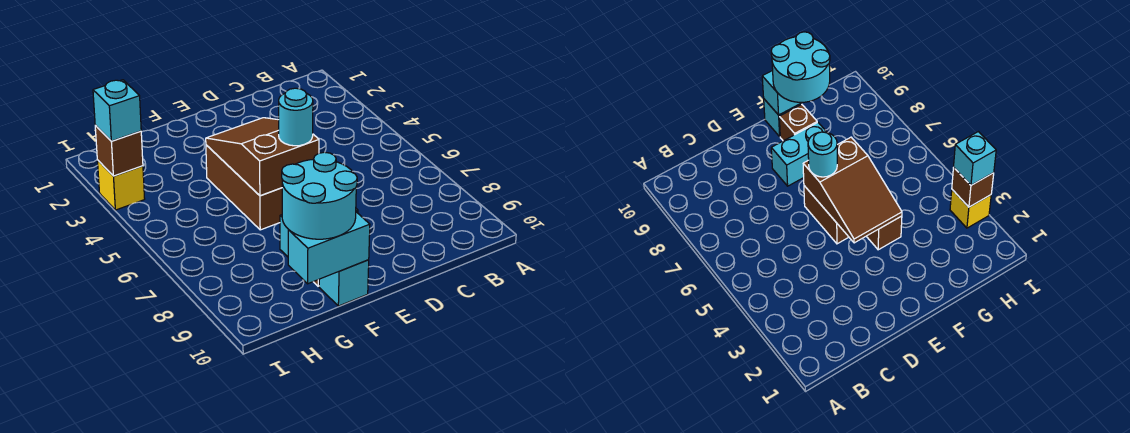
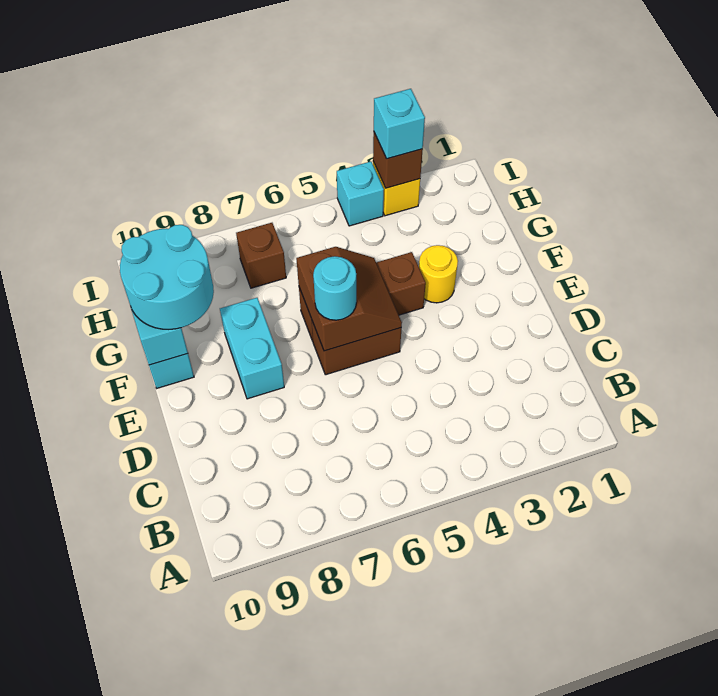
brown 2x3 slope [206,118,319,196] -> brown 2x2 slope [296,247,402,351]
none -> yellow 1x1 round brick [419,245,458,303]
brown 1x1 brick [779,104,817,141] -> brown 1x1 brick moved to [236,223,286,288]
none -> cyan 1x1 brick [337,161,384,226]

